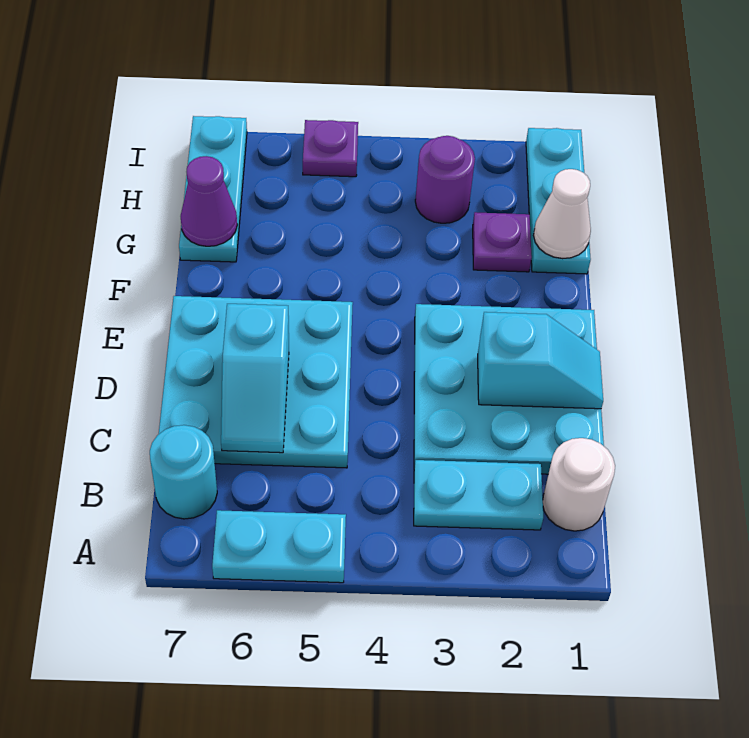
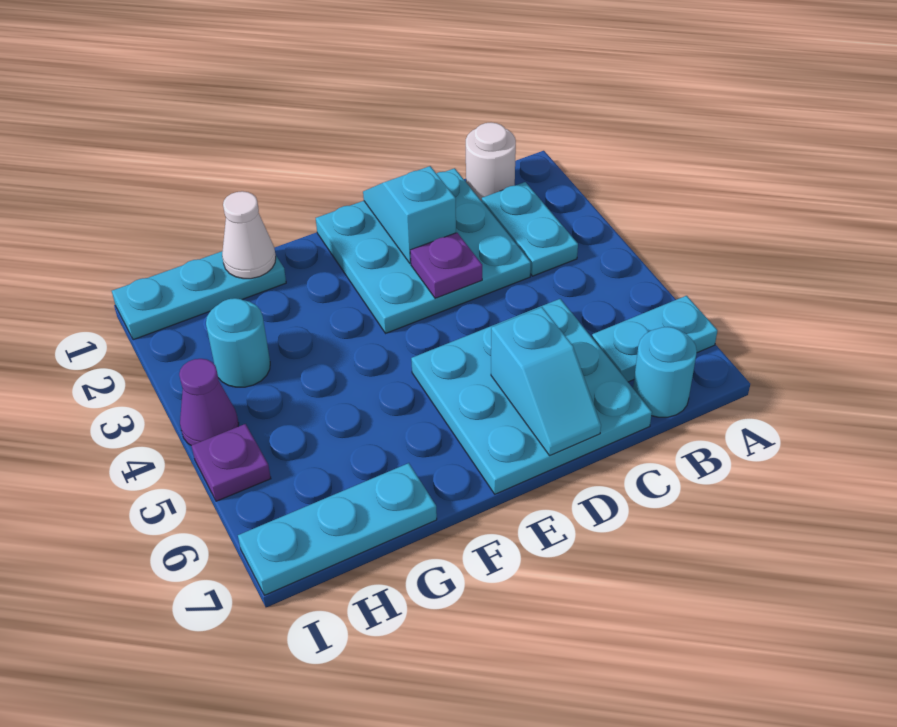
cyan 1x2 plate [212,510,346,583] -> cyan 1x2 plate turned to [592,296,718,382]
cyan 1x2 slope [221,304,289,453] -> cyan 1x2 slope turned to [491,307,601,455]
purple 1x1 plate [473,212,532,272] -> purple 1x1 plate moved to [410,233,482,298]
purple 1x1 cone [181,156,237,246] -> purple 1x1 cone moved to [179,359,239,445]
purple 1x1 round brick [415,136,475,223] -> cyan 1x1 round brick [206,298,270,387]

